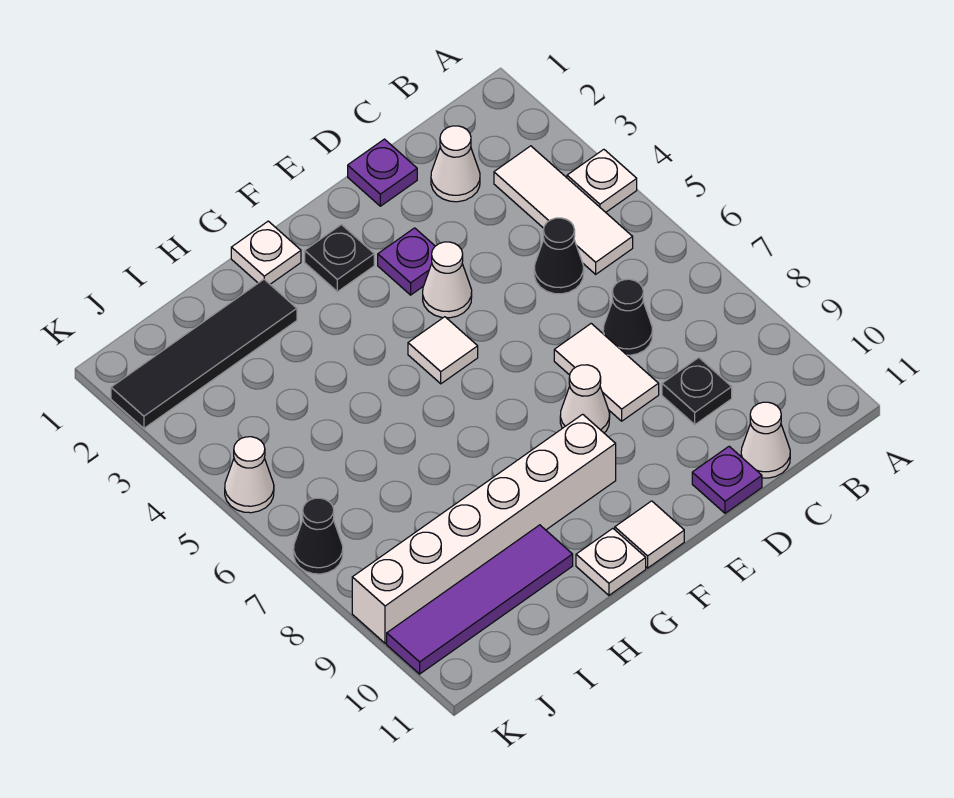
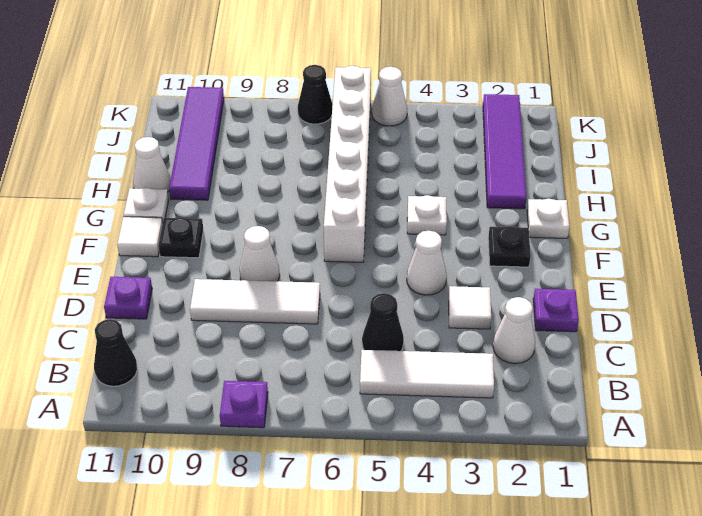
white 1x1 plate [567,149,637,212] -> white 1x1 plate moved to [407,195,447,235]
black 1x1 cone [603,279,652,355] -> black 1x1 cone moved to [94,319,137,386]
black 1x1 plate [662,358,732,425] -> black 1x1 plate moved to [159,217,203,258]
white 1x1 cone [741,402,790,478] -> white 1x1 cone moved to [133,137,171,192]
white 1x2 tile [554,324,659,421] -> white 1x3 tile [190,279,320,324]
purple 1x1 plate [378,228,435,295] -> purple 1x1 plate moved to [220,381,268,428]
white 1x1 tile [408,317,478,384] -> white 1x1 tile moved to [449,286,491,329]
white 1x6 brick [352,414,616,643] -> white 1x6 brick moved to [324,66,371,262]
black 1x4 tile [111,279,297,428] -> purple 1x4 tile [483,94,526,209]

